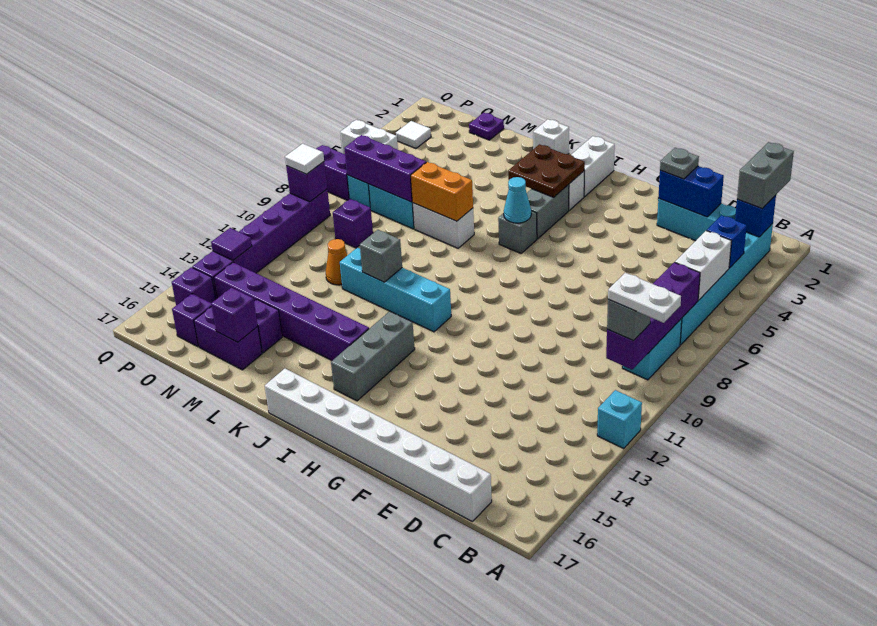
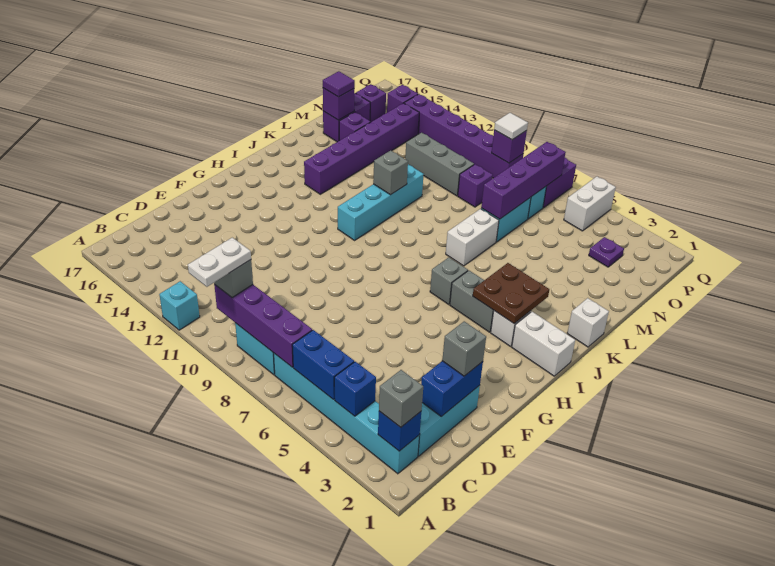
grey 1x2 brick [737,142,794,209] -> grey 1x1 brick [379,370,423,427]
white 1x2 brick [675,231,731,300] -> blue 1x2 brick [292,330,354,399]
white 1x8 brick [265,369,492,521] -> none
grey 1x1 plate [660,148,699,179] -> grey 1x1 brick [442,321,486,376]
cyan 1x1 cone [504,177,531,223] -> none
grey 1x3 brick [331,311,415,401] -> grey 1x3 brick moved to [405,133,474,196]
orange 1x2 brick [411,162,473,221] -> none
purple 1x3 brick [344,135,426,202] -> purple 1x4 brick [481,142,566,219]
orange 1x1 cone [326,239,347,285] -> none
purple 1x1 plate [469,113,504,140] -> purple 1x1 plate moved to [589,237,624,267]
white 1x1 tile [396,121,431,149] -> none
purple 1x1 tile [211,228,252,260] -> purple 1x1 tile moved to [323,71,355,97]

